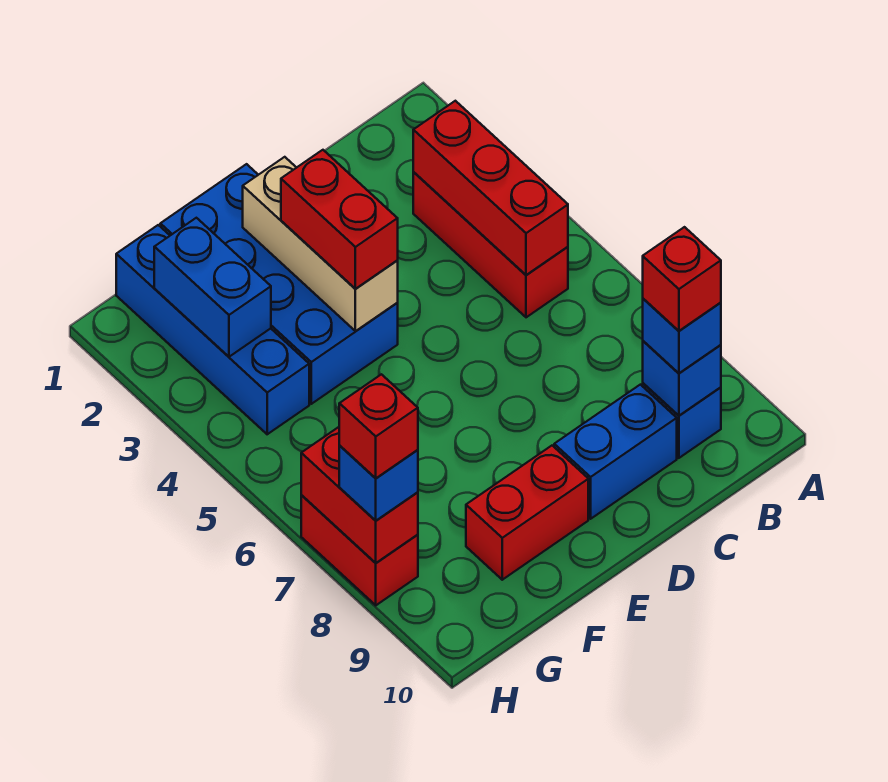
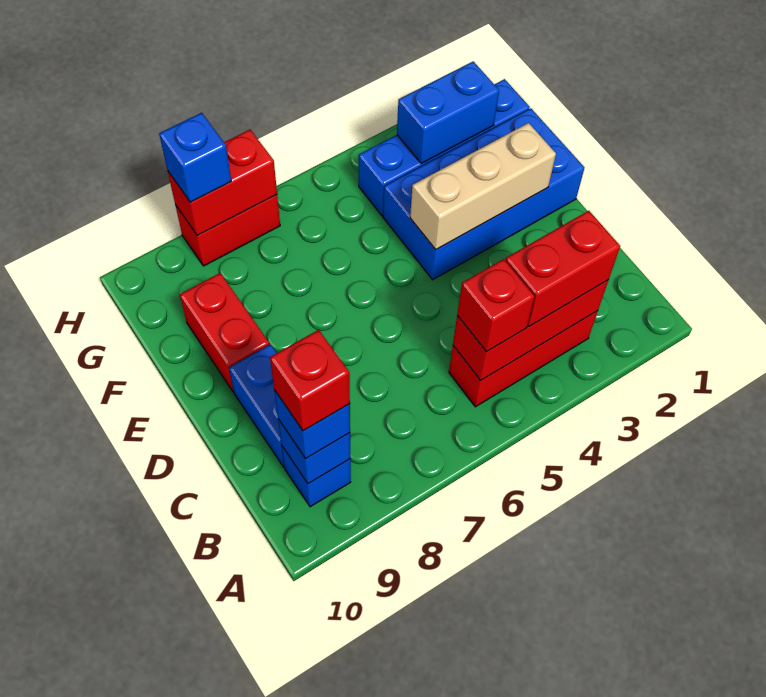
red 1x2 brick [281,150,398,289] -> red 1x2 brick moved to [505,211,620,326]
red 1x1 brick [339,374,418,478] -> red 1x1 brick moved to [457,259,535,352]

